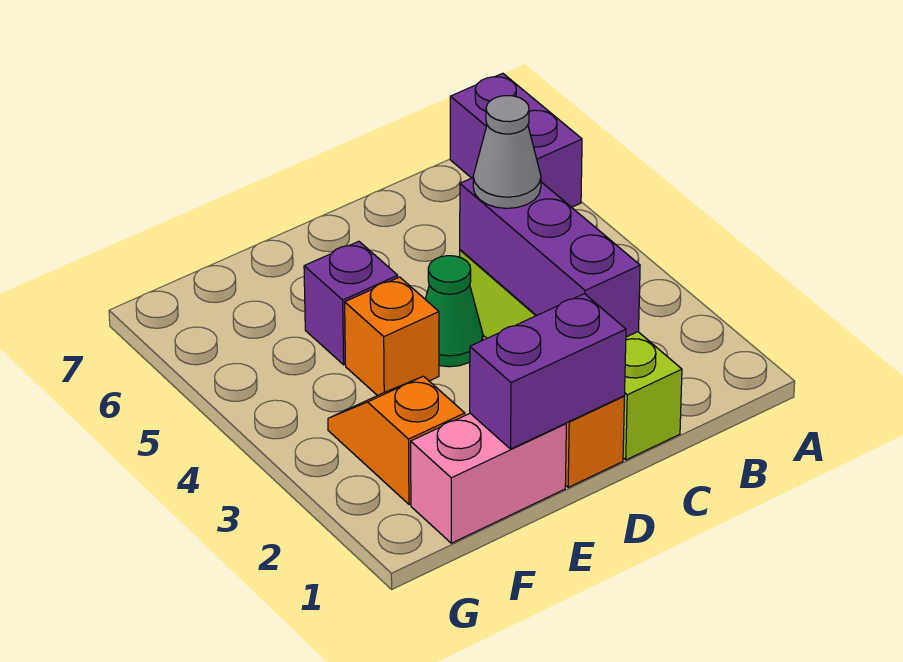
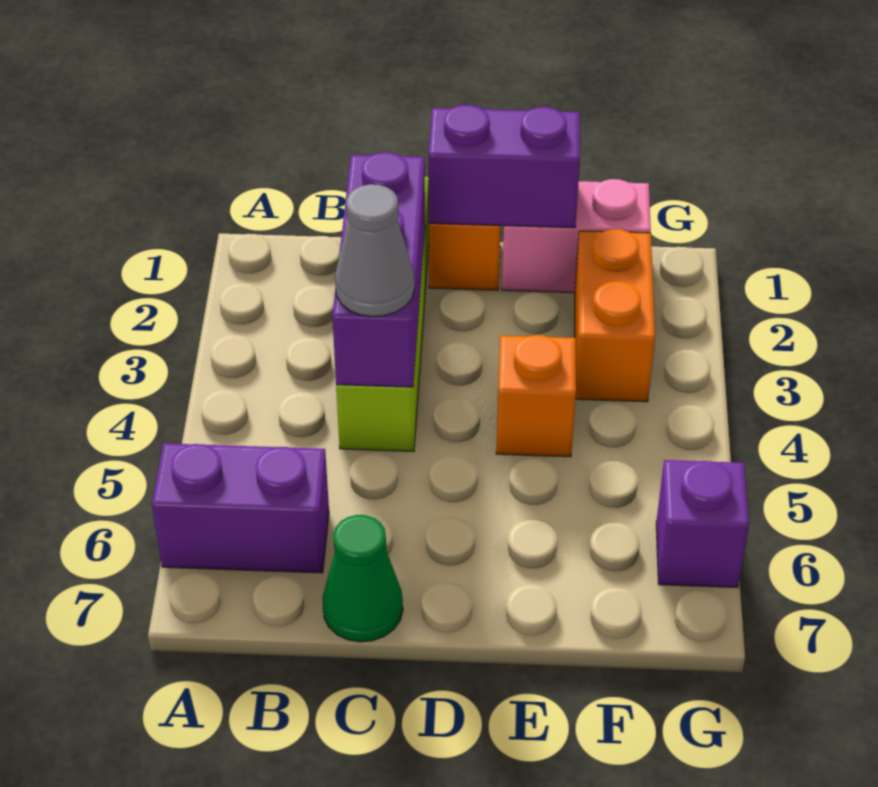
purple 1x2 brick [450,73,582,207] -> purple 1x2 brick turned to [152,443,329,573]
green 1x1 cone [425,256,483,367] -> green 1x1 cone moved to [322,515,403,642]
purple 1x1 brick [304,241,398,365] -> purple 1x1 brick moved to [656,460,749,588]
orange 1x2 slope [328,376,465,504] -> orange 1x2 brick [575,229,655,402]

